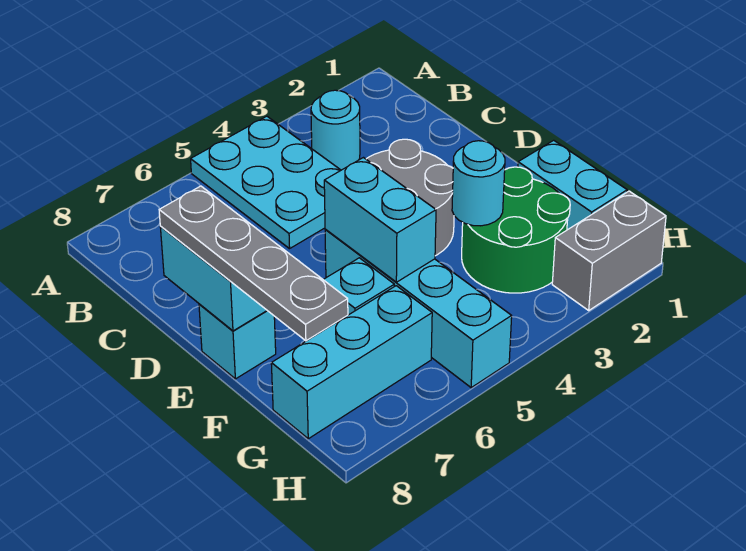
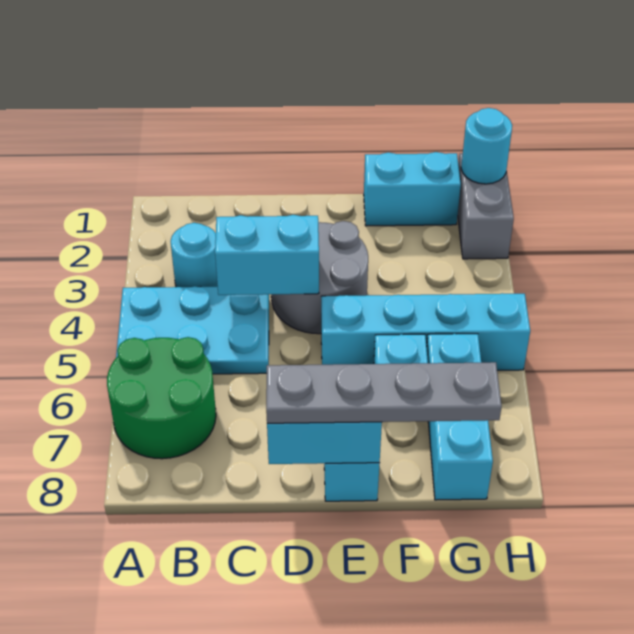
cyan 1x2 brick [324,158,436,282] -> cyan 1x2 brick moved to [215,215,319,295]
green 2x2 round brick [462,167,570,293] -> green 2x2 round brick moved to [107,337,216,459]
cyan 1x1 round brick [452,141,505,226] -> cyan 1x1 round brick moved to [461,108,512,184]

